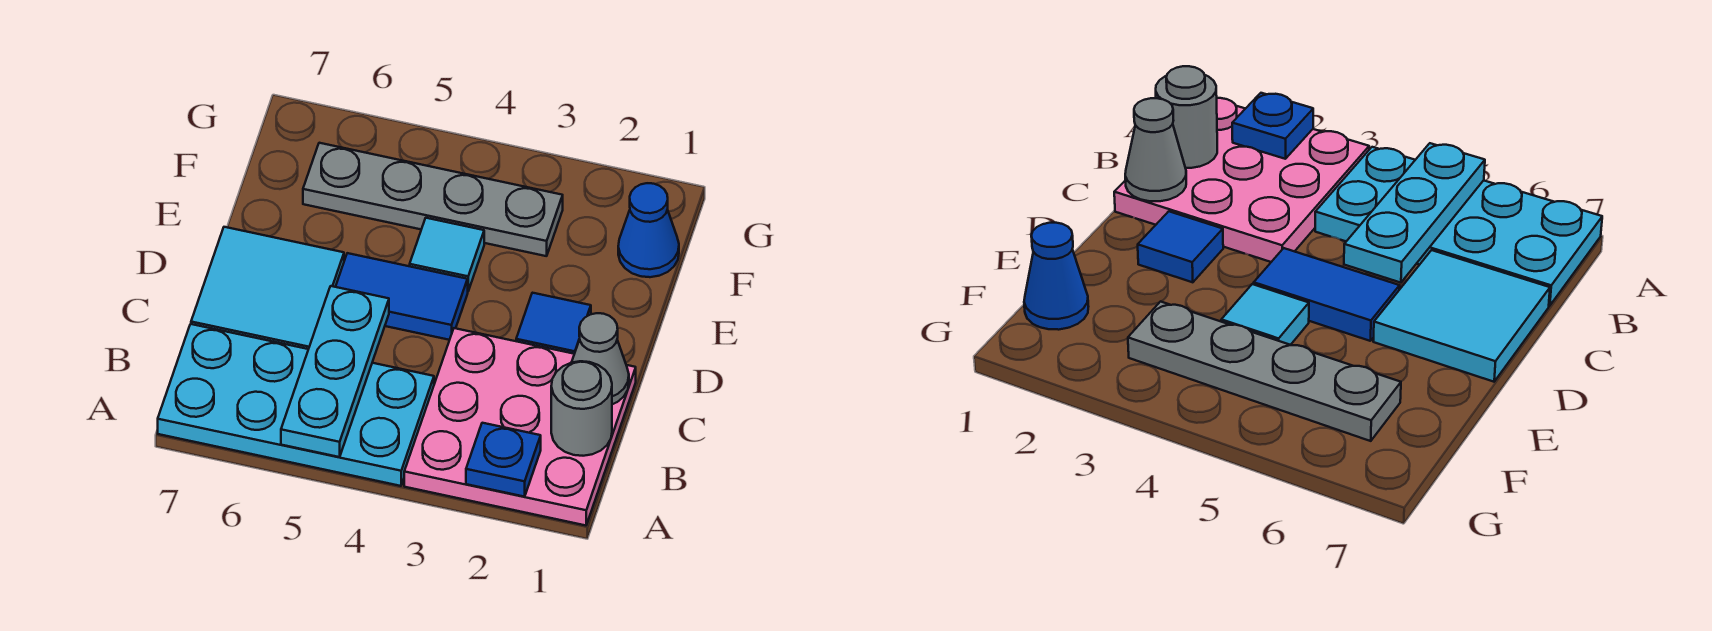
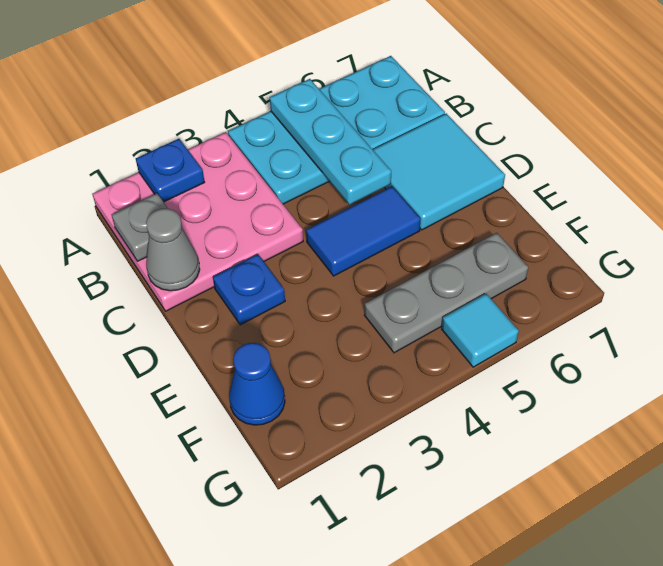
grey 1x1 round brick [551,361,612,456] -> grey 1x1 plate [112,193,168,261]
blue 1x1 tile [516,293,591,354] -> blue 1x1 plate [213,254,285,325]
cyan 1x1 tile [410,218,484,291] -> cyan 1x1 tile moved to [442,294,519,367]
grey 1x4 plate [303,143,563,256] -> grey 1x3 plate [364,233,528,353]

